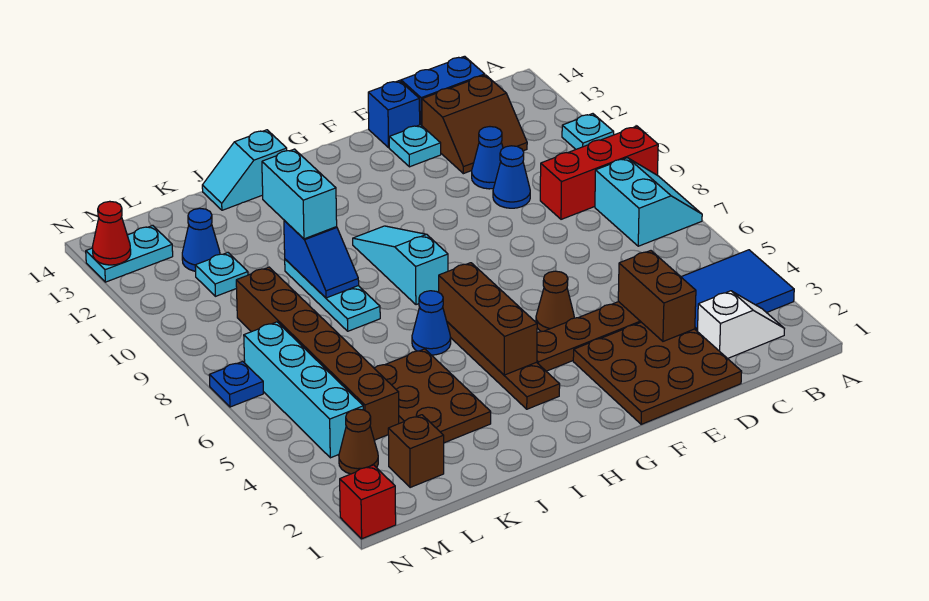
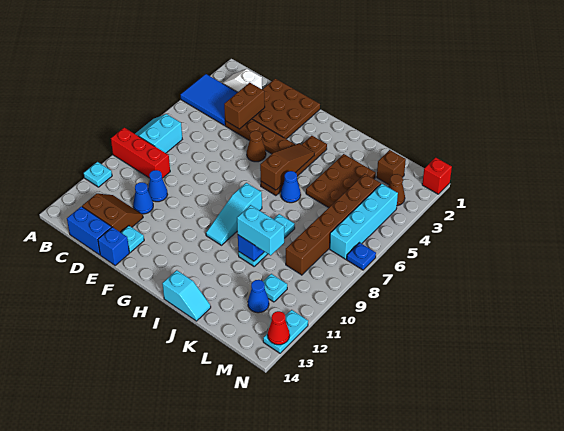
brown 1x3 brick [439,263,537,375] -> brown 1x3 slope [260,144,314,190]
cyan 1x2 brick [262,149,337,239] -> cyan 1x2 brick turned to [237,205,284,255]
cyan 1x2 plate [86,226,173,282] -> cyan 1x2 plate turned to [263,310,308,353]

